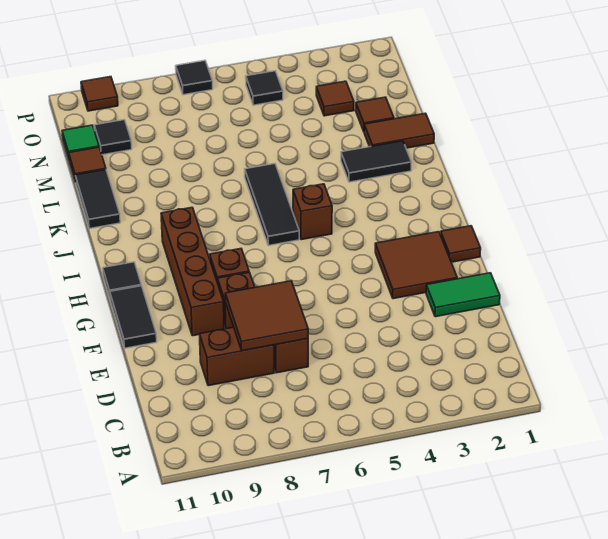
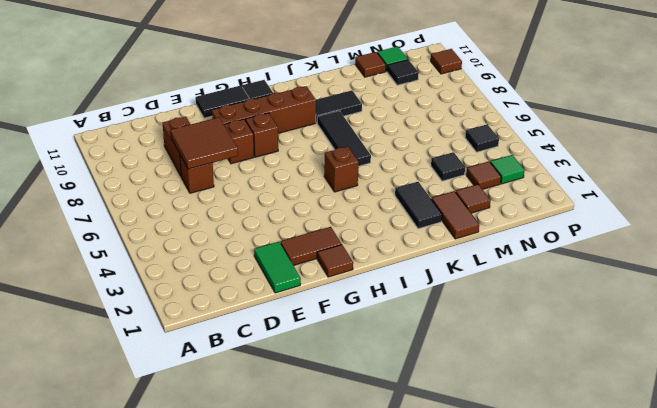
brown 2x2 tile [375,232,457,299] -> brown 1x2 tile [281,227,342,265]
black 1x3 tile [245,164,299,246] -> black 1x3 tile turned to [317,111,371,166]
black 1x2 tile [75,170,120,229] -> black 1x2 tile moved to [316,90,362,123]
none -> green 1x1 tile [490,155,525,184]
black 1x1 tile [176,60,213,95] -> black 1x1 tile moved to [431,152,465,181]

